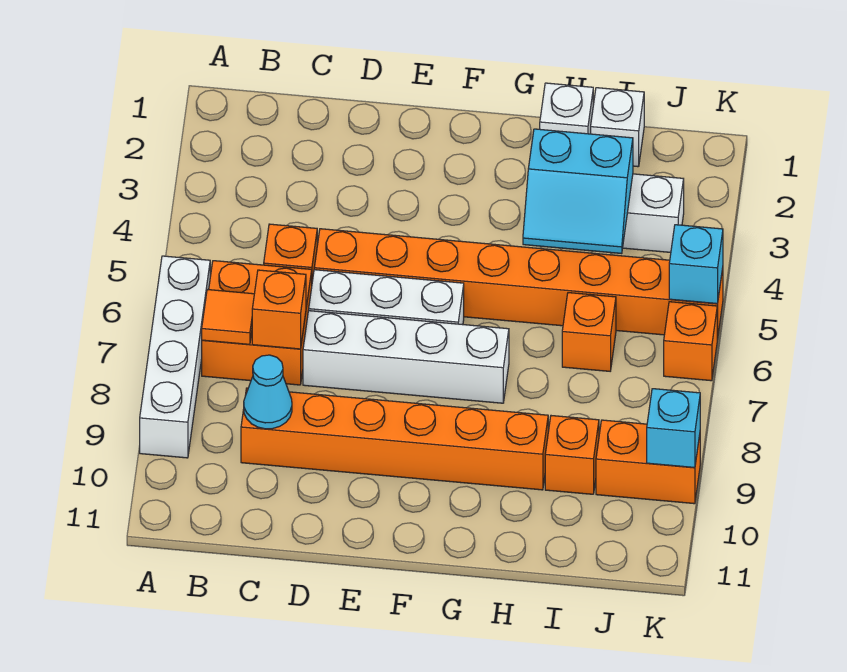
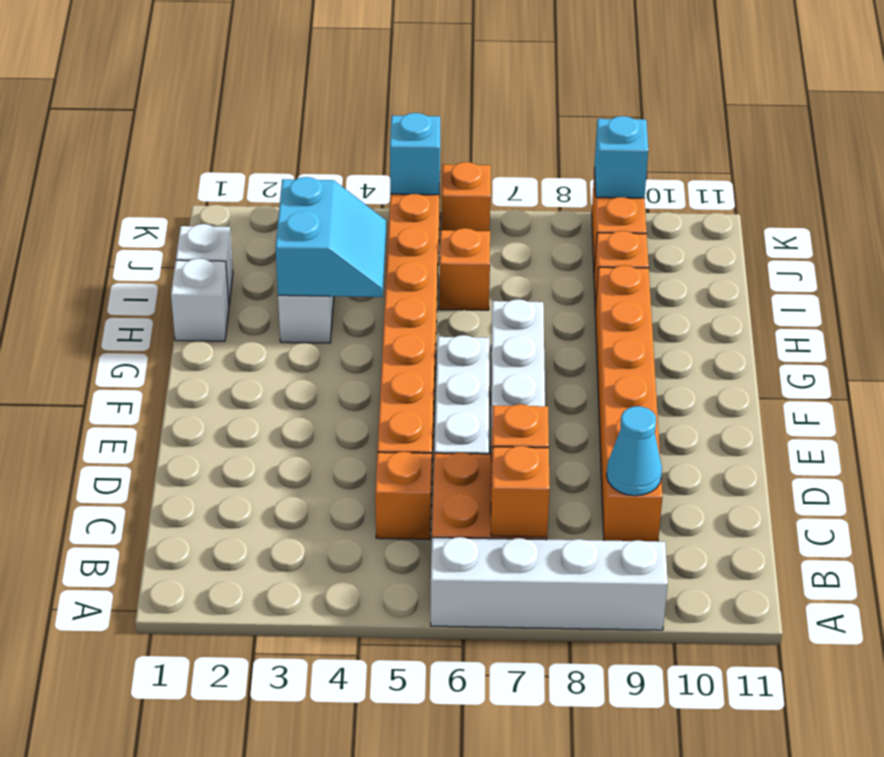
orange 1x1 tile [202,290,254,344] -> orange 1x1 brick [491,446,550,537]

